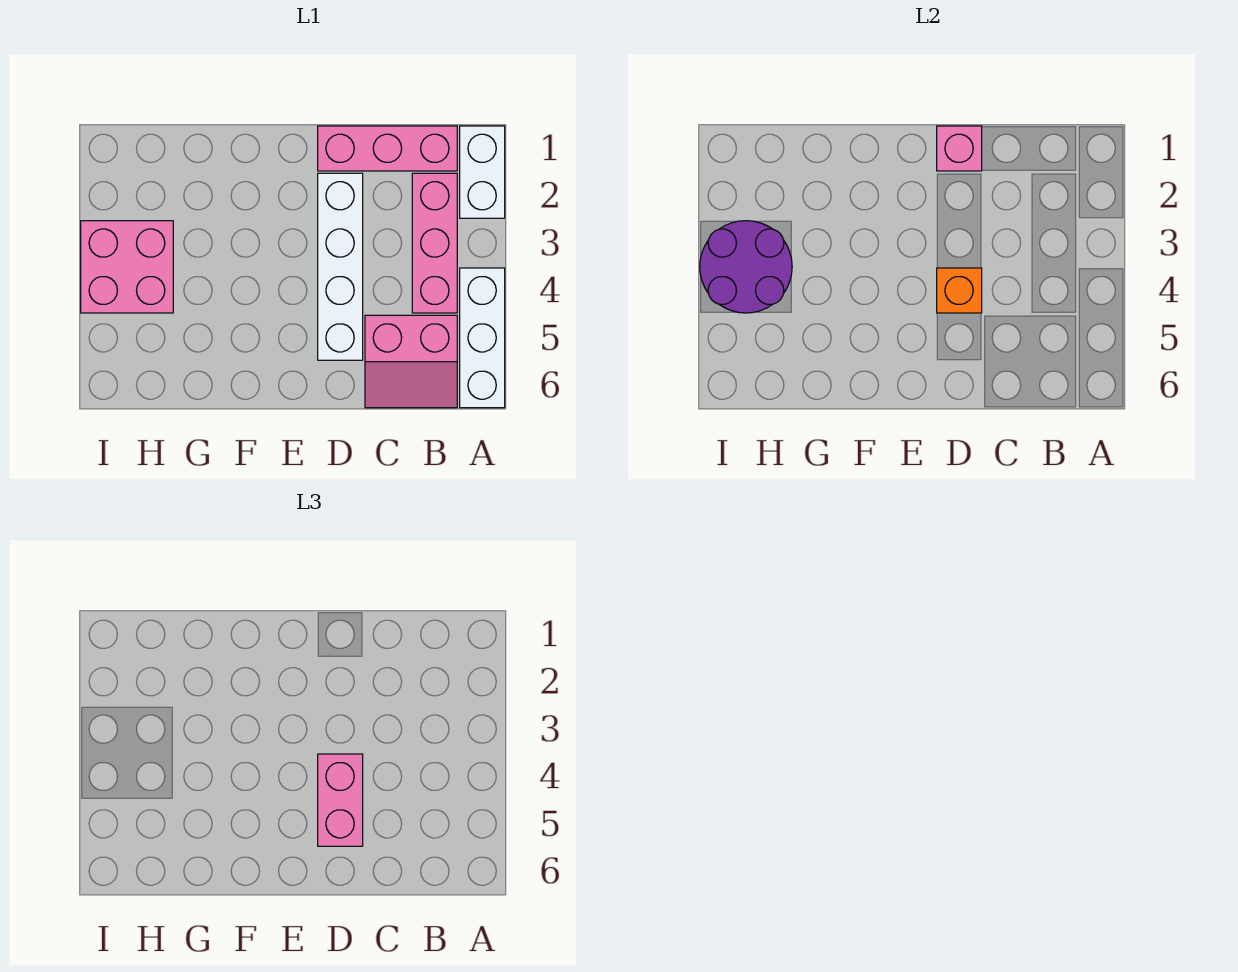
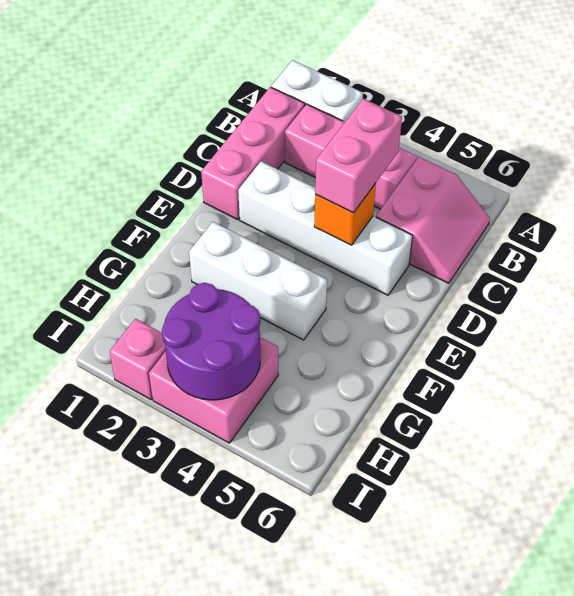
white 1x3 brick [460,268,505,408] -> white 1x3 brick moved to [189,222,327,340]
pink 1x1 brick [937,126,982,171] -> pink 1x1 brick moved to [110,319,166,399]
pink 1x2 brick [318,754,363,846] -> pink 1x2 brick turned to [315,99,402,213]

